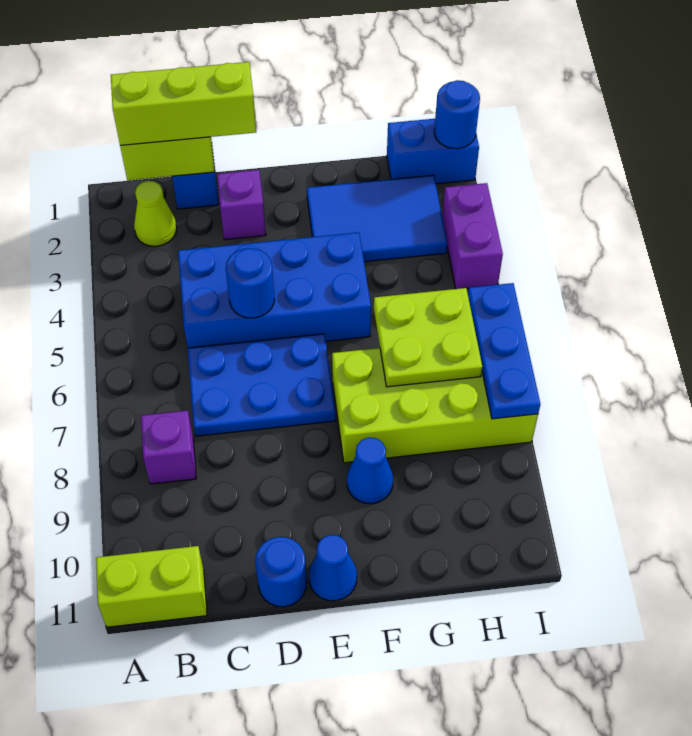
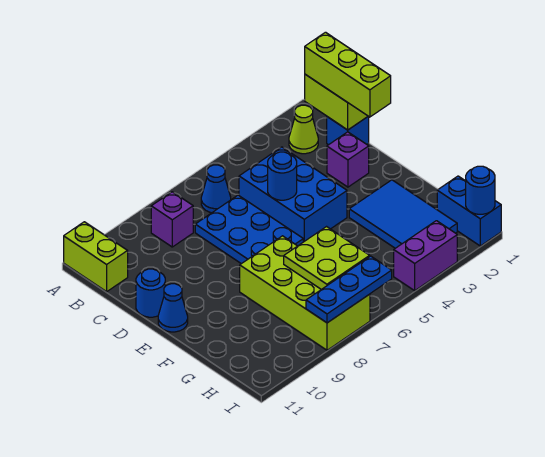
blue 2x4 brick [178,232,371,348] -> blue 2x3 brick [239,147,347,242]
blue 1x1 cone [347,437,393,504] -> blue 1x1 cone moved to [201,165,231,213]

